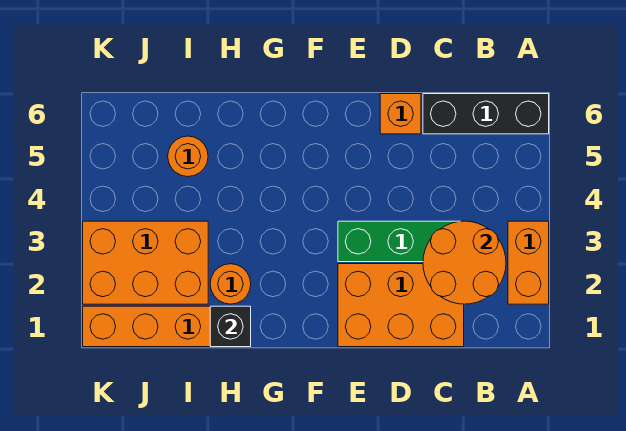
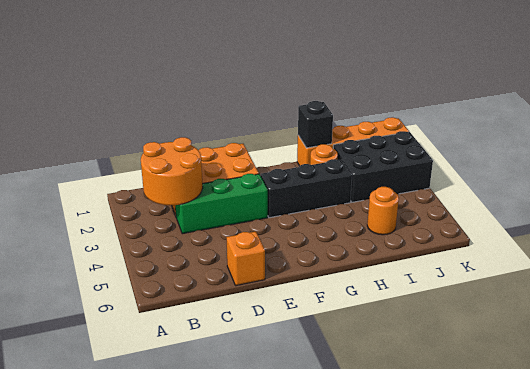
orange 1x2 brick [508,221,549,304] -> none
black 1x3 brick [423,94,549,134] -> black 1x3 brick moved to [261,159,352,218]
orange 2x3 brick [83,221,208,304] -> black 2x3 brick [333,131,433,202]

